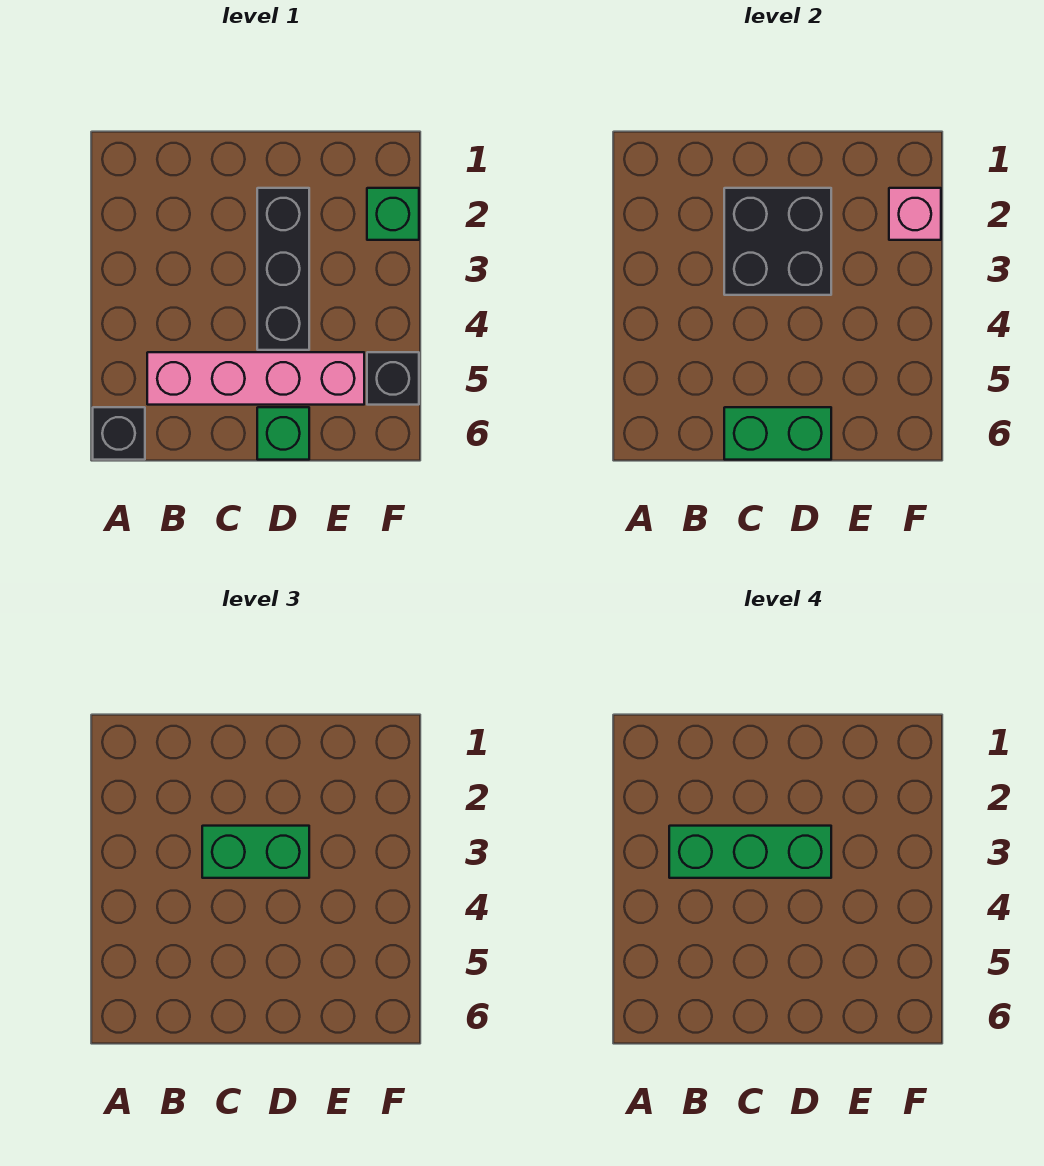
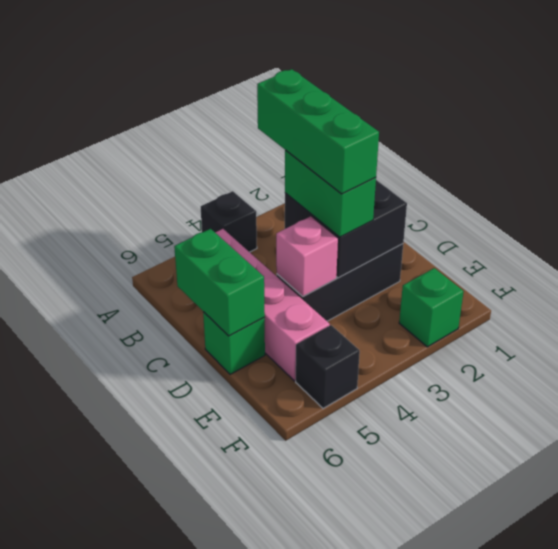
black 1x1 brick [93,407,145,460] -> black 1x1 brick moved to [201,191,257,252]
pink 1x1 brick [889,188,941,240] -> pink 1x1 brick moved to [276,216,338,297]

